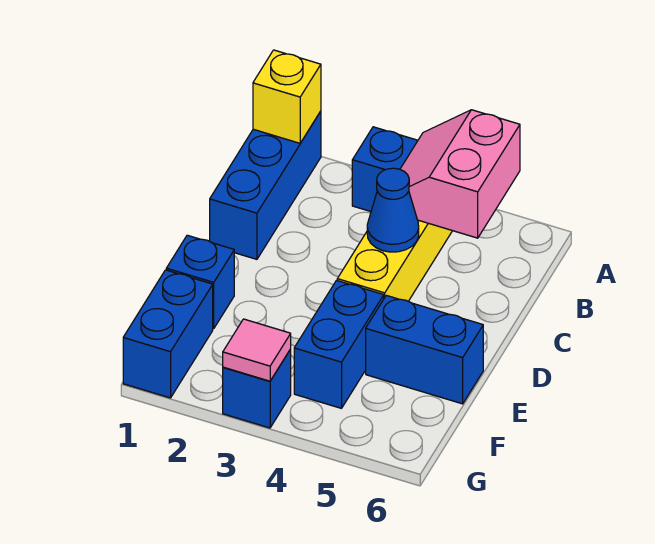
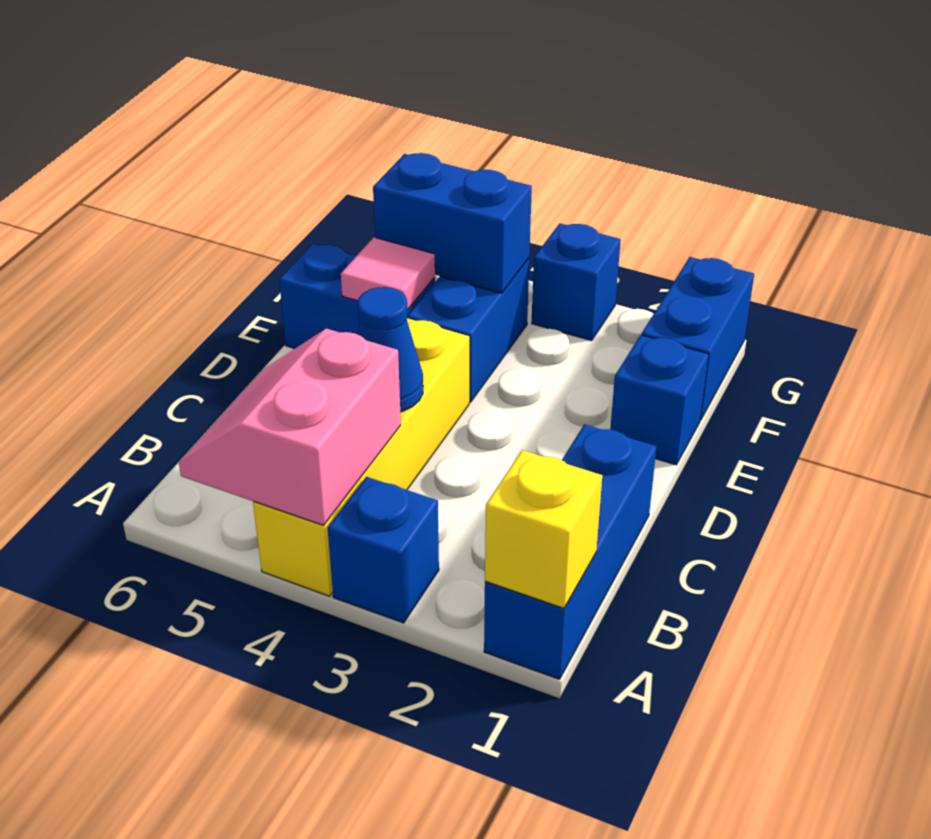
pink 2x2 slope [400,110,520,238] -> pink 2x2 slope turned to [179,329,401,525]
none -> blue 1x2 brick [373,153,532,293]
pink 1x1 tile [223,319,291,381] -> pink 1x1 tile moved to [341,237,435,310]

